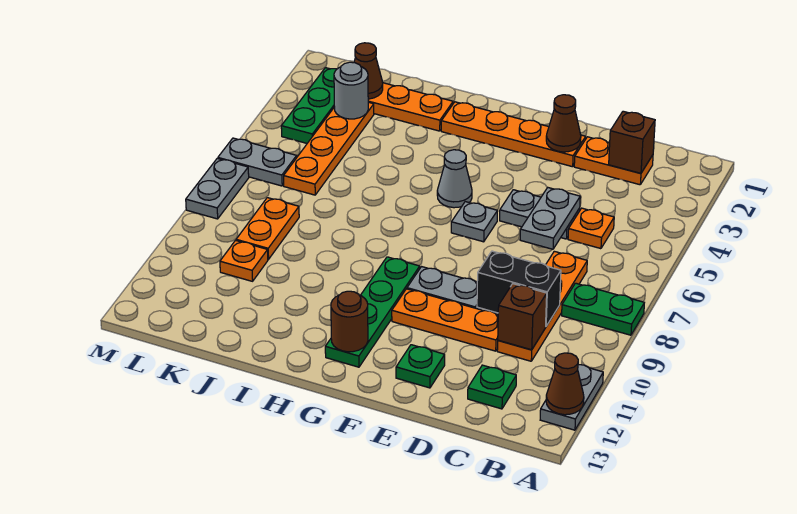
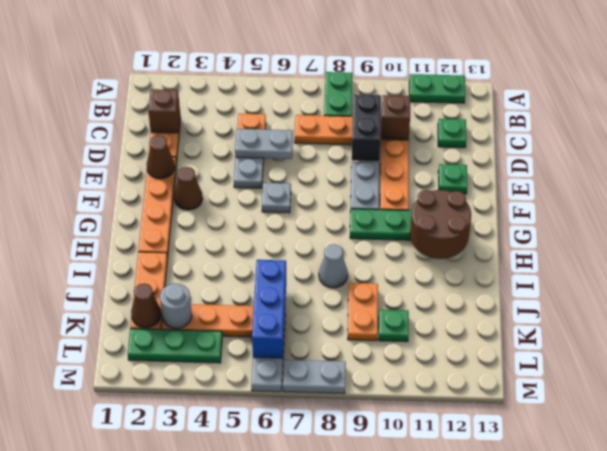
grey 1x2 plate [540,365,603,430] -> green 1x2 plate [409,74,465,103]
brown 1x1 cone [546,353,584,415] -> brown 1x1 cone moved to [174,167,203,210]
grey 1x1 cone [437,150,472,208] -> grey 1x1 cone moved to [319,244,348,288]
brown 1x1 round brick [331,291,368,352] -> brown 2x2 round brick [410,190,471,259]
none -> blue 1x3 brick [252,260,286,358]
orange 1x2 plate [236,198,299,259] -> orange 1x2 plate turned to [348,283,378,341]
orange 1x1 plate [220,241,268,281] -> green 1x1 plate [379,310,409,342]

